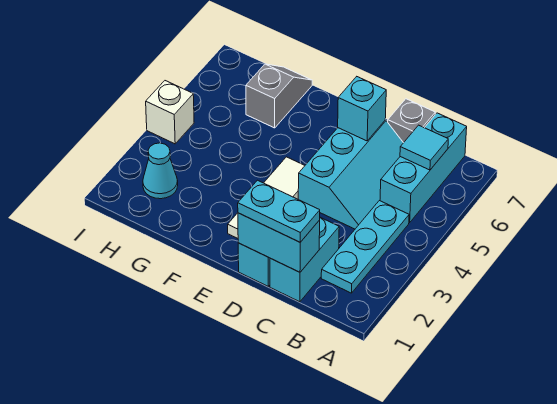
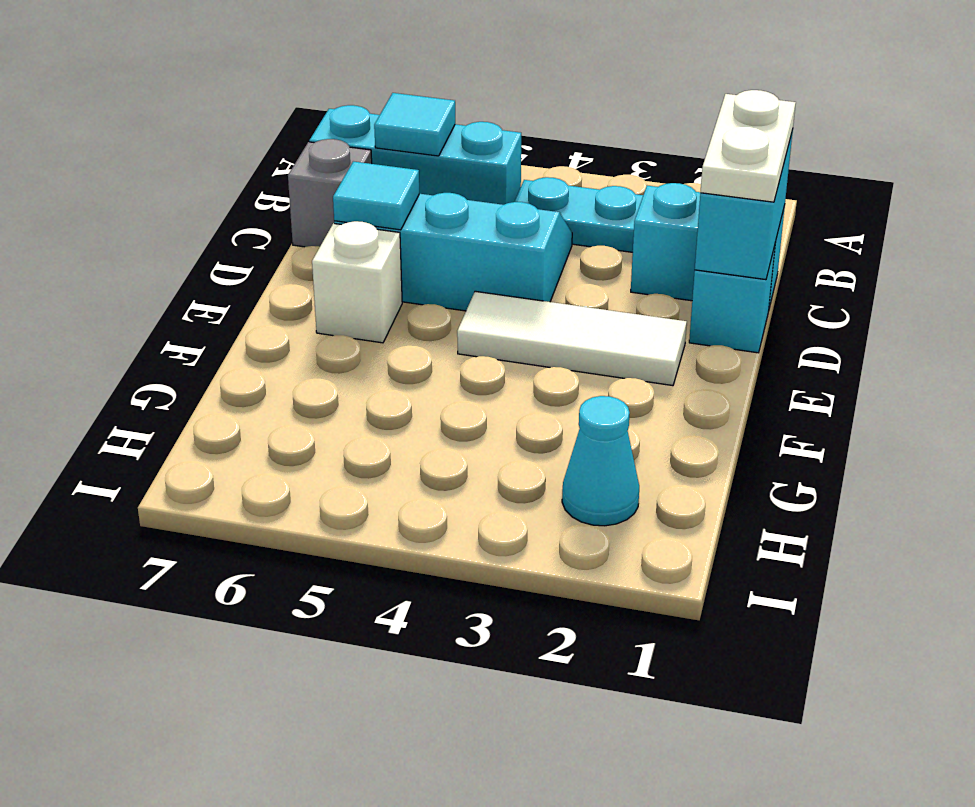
cyan 1x2 plate [238,180,320,242] -> white 1x2 plate [700,90,796,202]
cyan 1x1 brick [338,77,386,141] -> cyan 1x1 tile [333,161,419,230]
grey 1x2 slope [246,64,312,128] -> none
white 1x1 brick [146,81,194,144] -> white 1x1 brick moved to [312,221,402,343]

